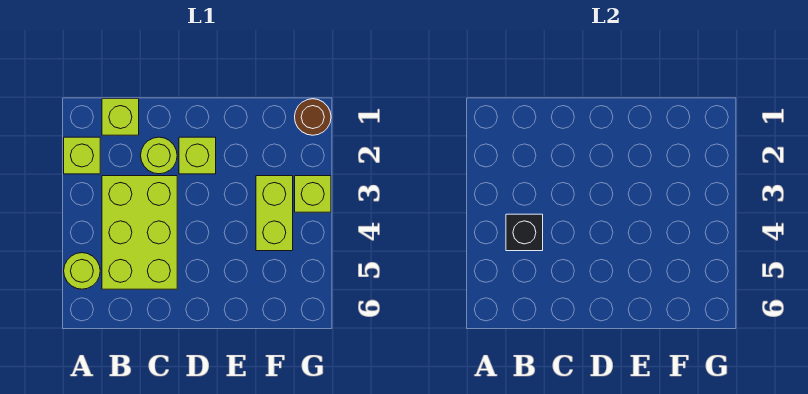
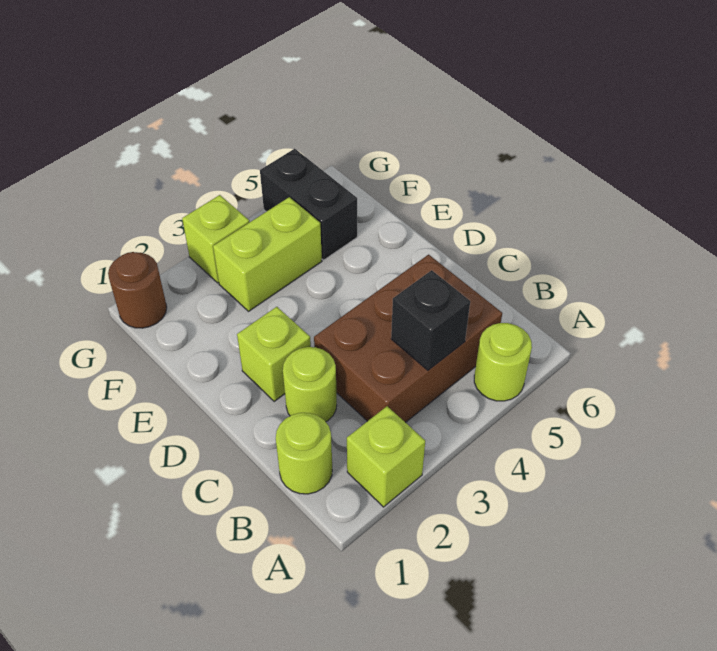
lime 1x1 brick [102,99,139,135] -> lime 1x1 round brick [276,413,332,494]
lime 2x3 brick [102,176,177,289] -> brown 2x3 brick [314,255,502,423]
none -> black 1x2 brick [260,149,357,260]

